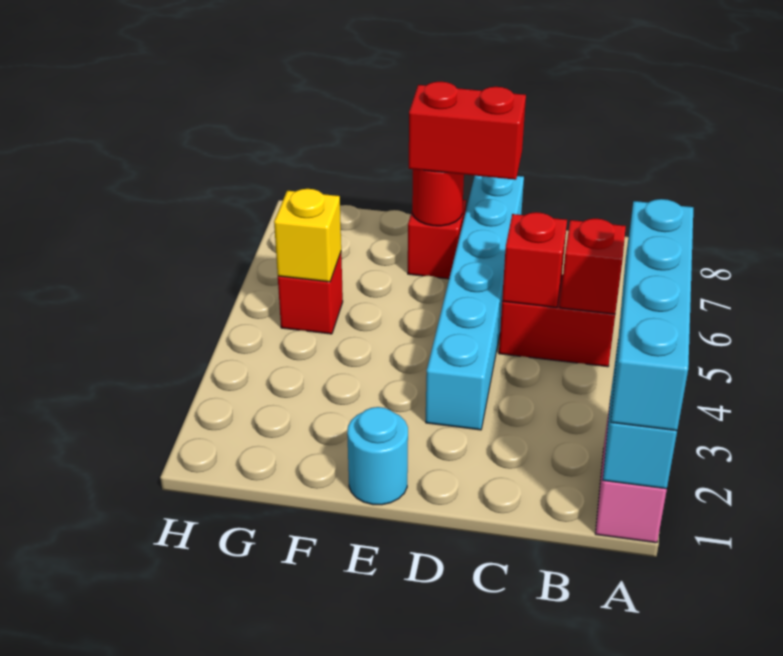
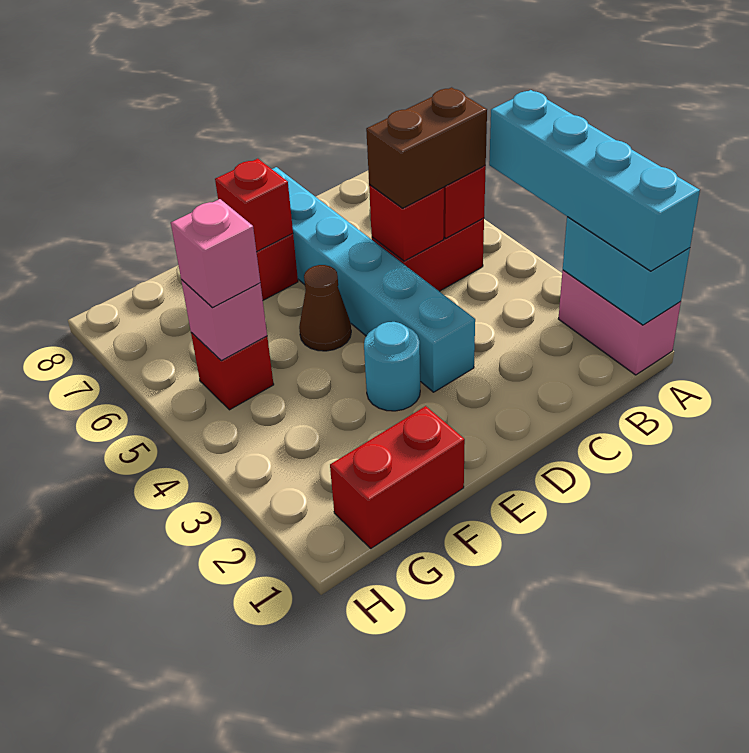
none -> brown 1x2 brick [366,87,487,208]
red 1x2 brick [409,82,526,180] -> red 1x2 brick moved to [330,406,465,548]
cyan 1x1 round brick [347,407,408,505] -> cyan 1x1 round brick moved to [364,322,420,411]
none -> brown 1x1 cone [299,265,351,351]
red 1x1 round brick [412,169,464,226] -> red 1x1 brick [215,159,293,252]
yellow 1x1 brick [274,189,341,282] -> pink 1x1 brick [181,279,267,361]
none -> pink 1x1 brick [171,199,260,308]

